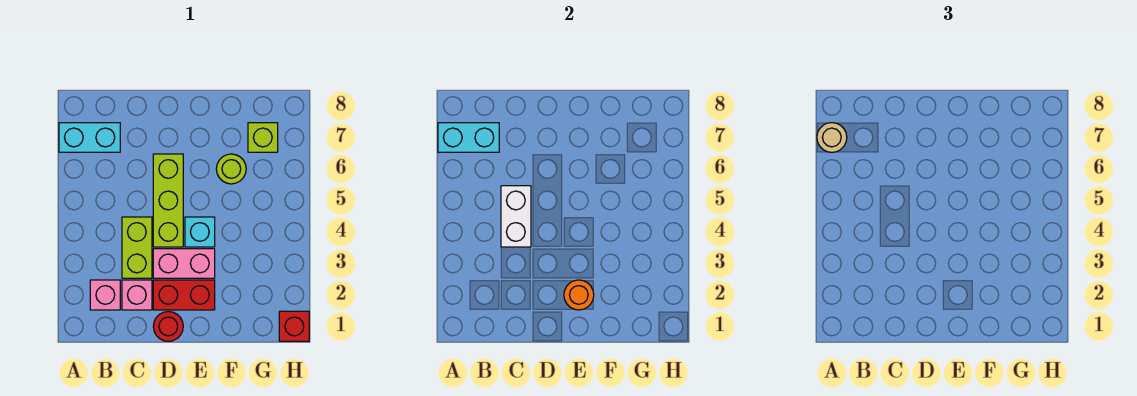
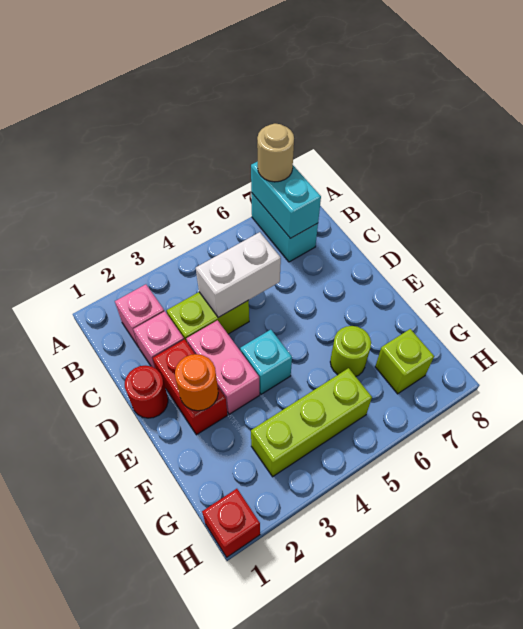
lime 1x3 brick [153,154,183,247] -> lime 1x3 brick moved to [251,368,372,477]

